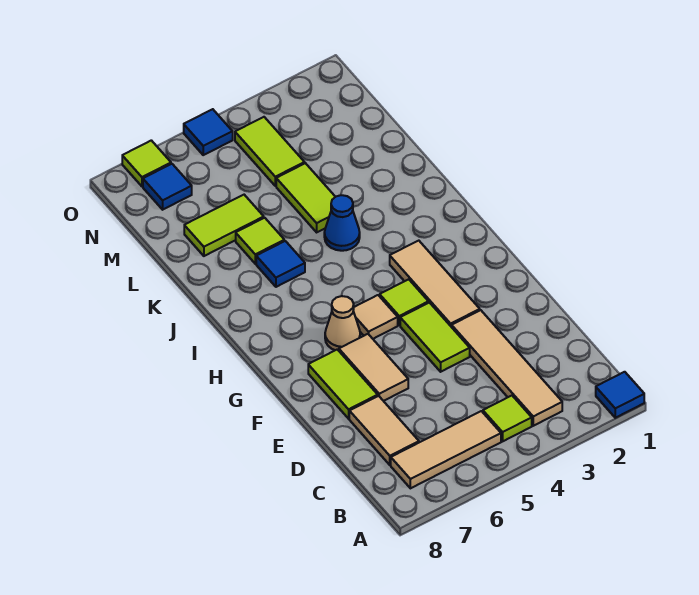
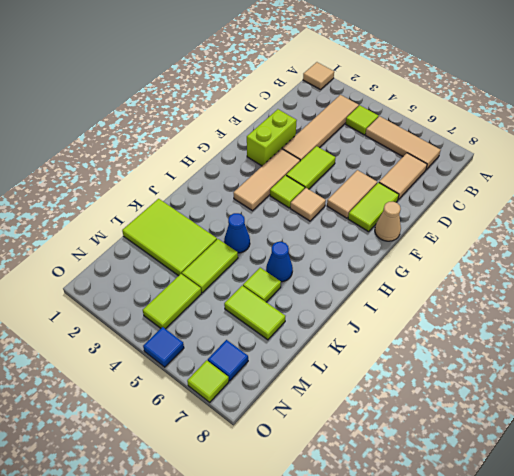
blue 1x1 tile [596,372,644,418] -> tan 1x1 tile [303,62,334,90]
none -> lime 1x2 brick [247,109,297,166]
tan 1x1 cone [325,296,360,351] -> tan 1x1 cone moved to [375,201,401,241]
blue 1x1 tile [256,241,305,287] -> blue 1x1 cone [266,242,293,282]
none -> lime 2x3 tile [122,199,217,276]

